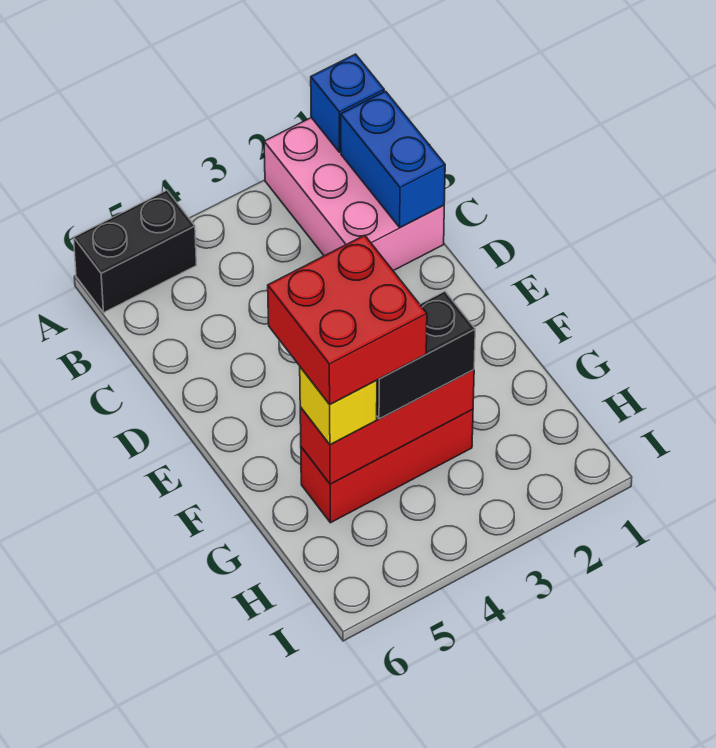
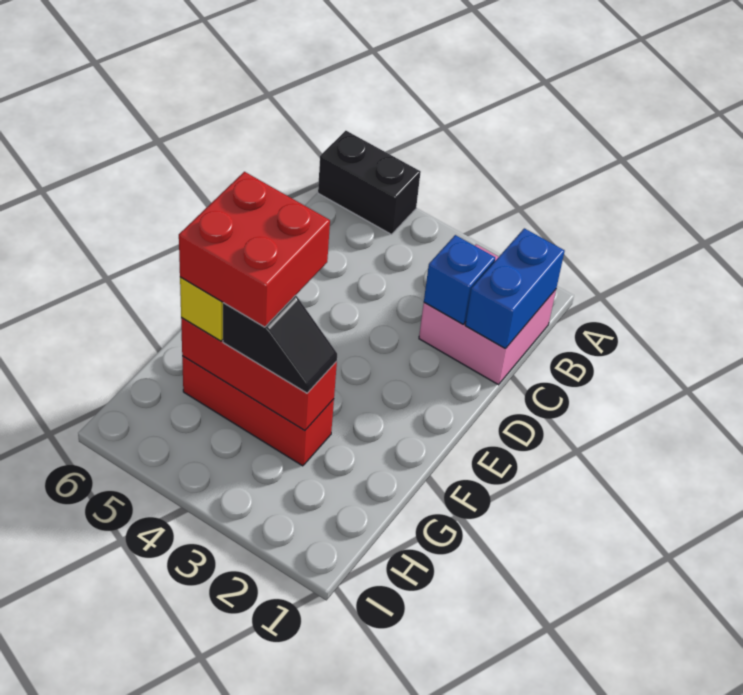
pink 2x3 brick [264,118,444,271] -> pink 2x2 brick [419,245,556,385]
blue 1x1 brick [311,54,384,152] -> blue 1x1 brick moved to [424,235,495,324]
black 1x2 brick [377,291,475,419] -> black 1x2 slope [223,295,337,393]

